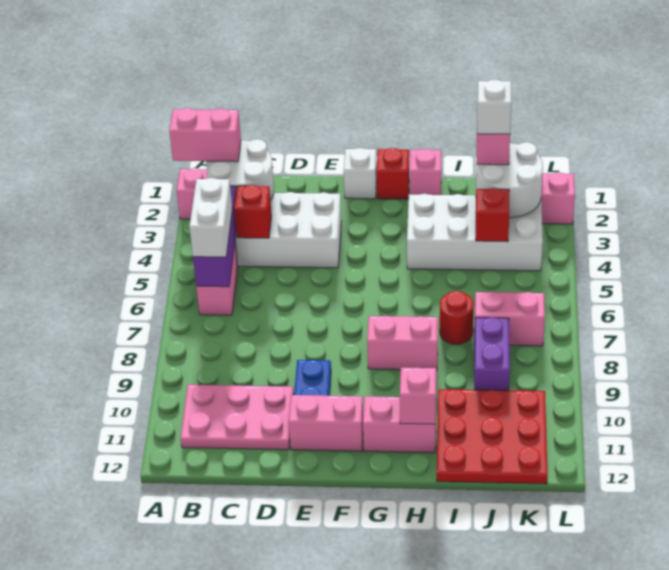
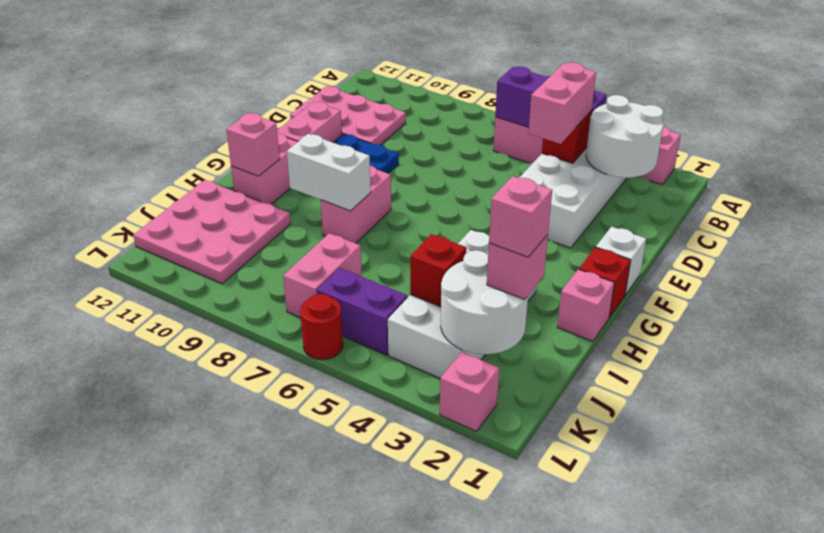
pink 1x2 brick [169,108,241,162] -> pink 1x2 brick moved to [528,62,596,144]
white 1x2 brick [189,178,232,257] -> white 1x2 brick moved to [287,134,371,211]
pink 2x3 plate [181,385,294,450] -> pink 2x3 plate turned to [290,86,406,145]
red 1x1 round brick [440,291,474,344] -> red 1x1 round brick moved to [300,294,343,360]
red 3x3 plate [437,389,547,484] -> pink 3x3 plate [133,180,290,284]
white 1x1 brick [477,80,512,134] -> pink 1x1 brick [489,176,552,257]
purple 1x2 brick [474,317,510,390] -> purple 1x2 brick moved to [317,268,407,355]

